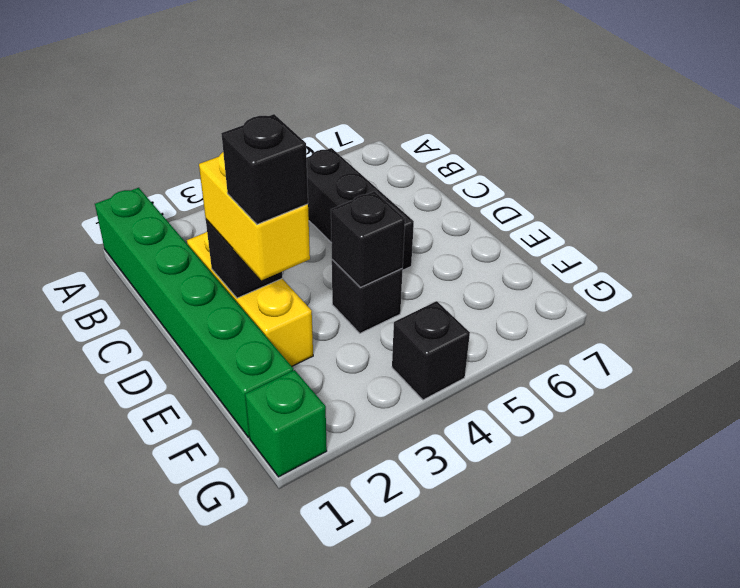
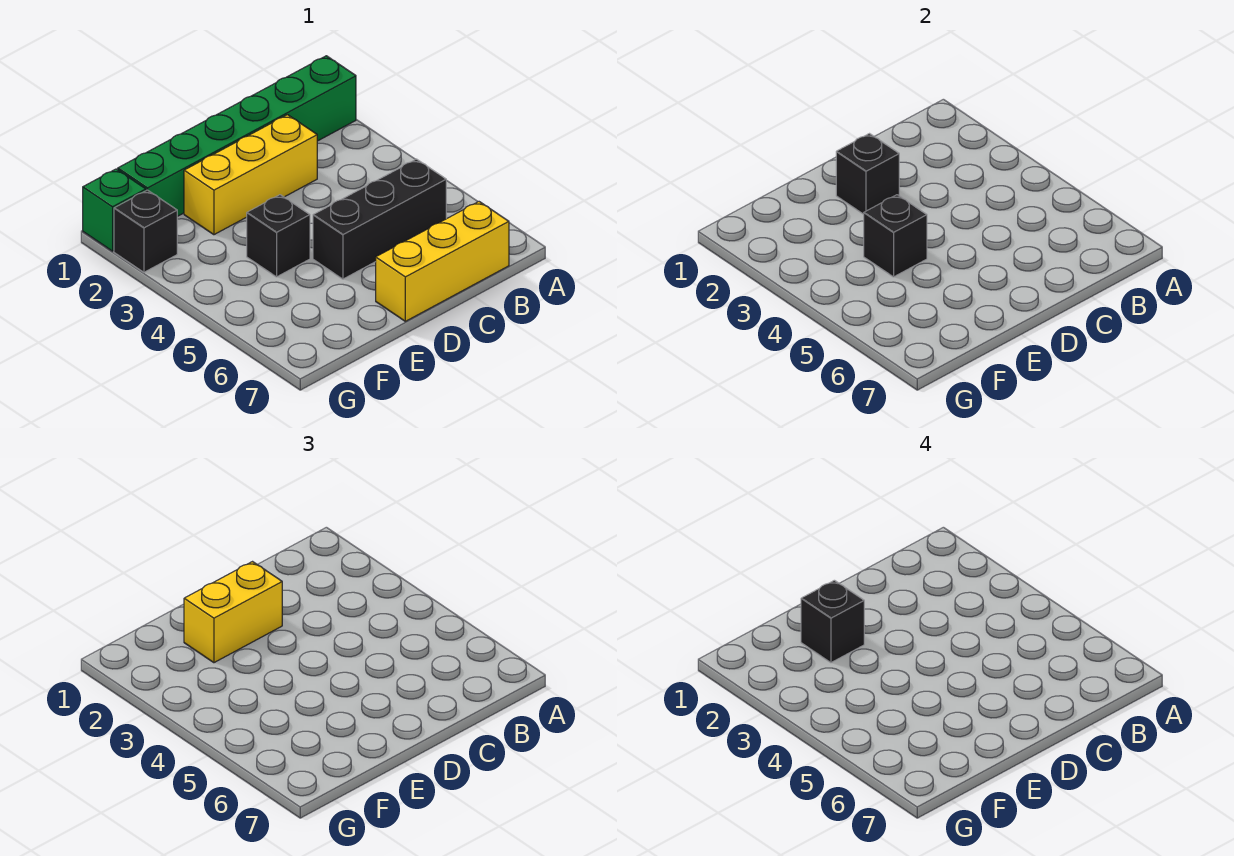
none -> yellow 1x3 brick [376,202,509,321]
black 1x1 brick [392,301,470,400] -> black 1x1 brick moved to [114,190,177,272]

